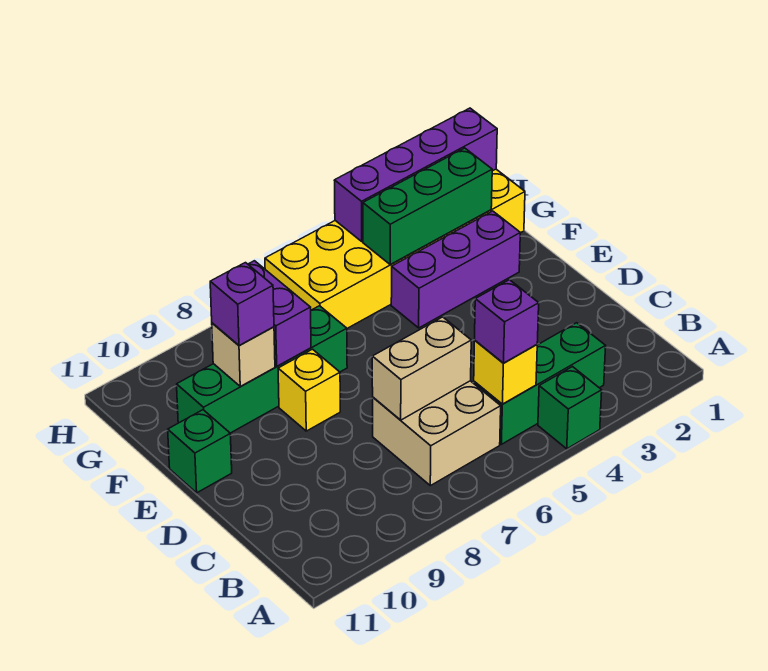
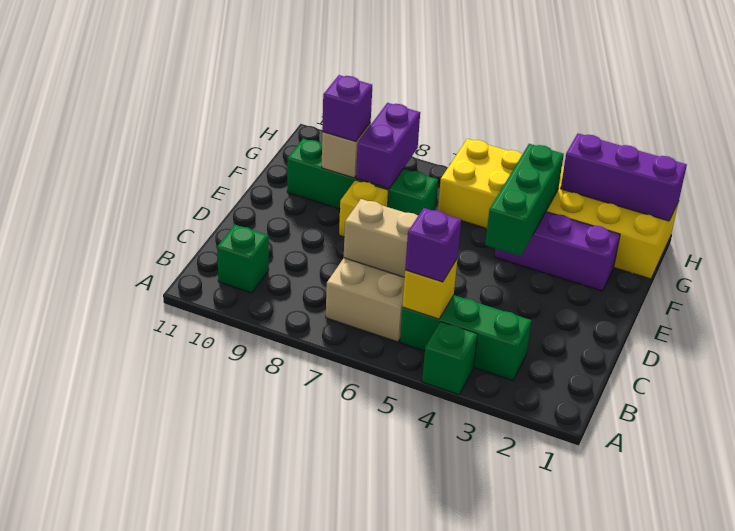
green 1x1 brick [168,410,232,493] -> green 1x1 brick moved to [217,225,269,293]
green 1x3 brick [363,148,492,265] -> green 1x3 brick turned to [485,144,564,256]
purple 1x4 brick [334,108,497,241] -> purple 1x3 brick [561,133,687,221]

